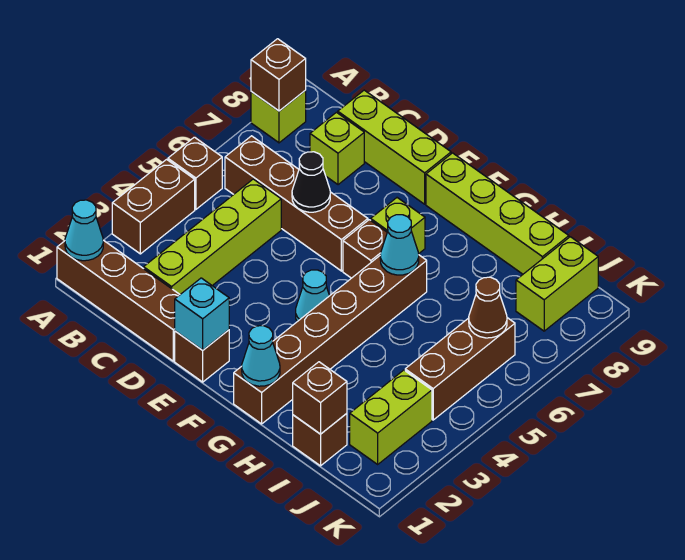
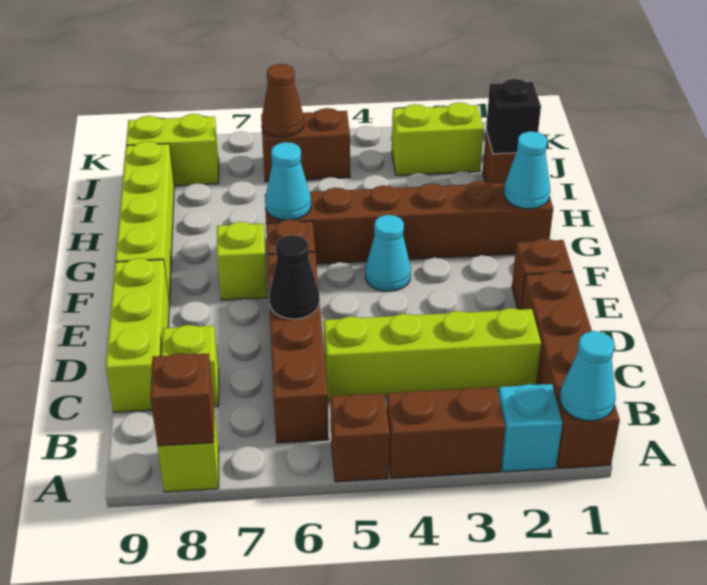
cyan 1x1 brick [175,278,229,350] -> cyan 1x1 brick moved to [498,384,563,472]
brown 1x1 brick [293,362,347,434] -> black 1x1 brick [486,79,541,154]
brown 1x3 brick [405,318,515,420] -> brown 1x2 brick [261,108,350,182]

